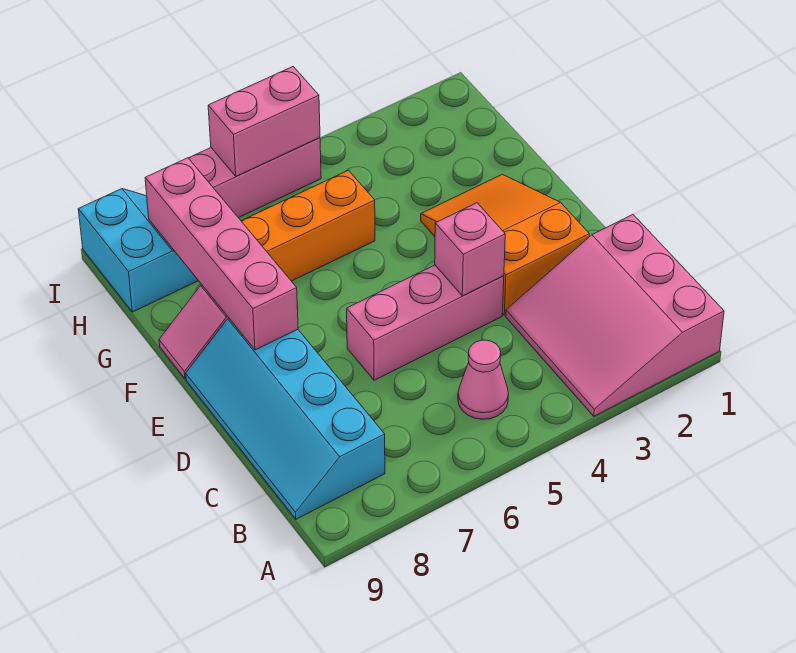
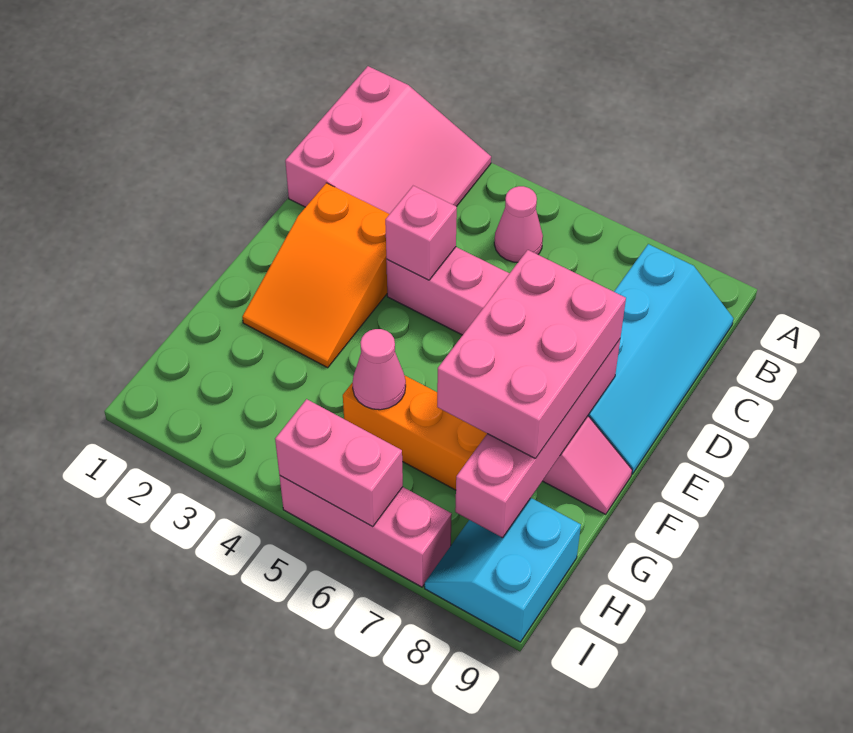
none -> pink 2x3 brick [437,250,626,458]
none -> pink 1x1 cone [353,329,406,410]

